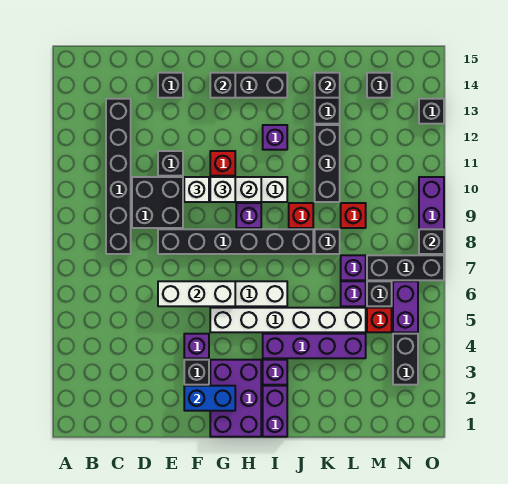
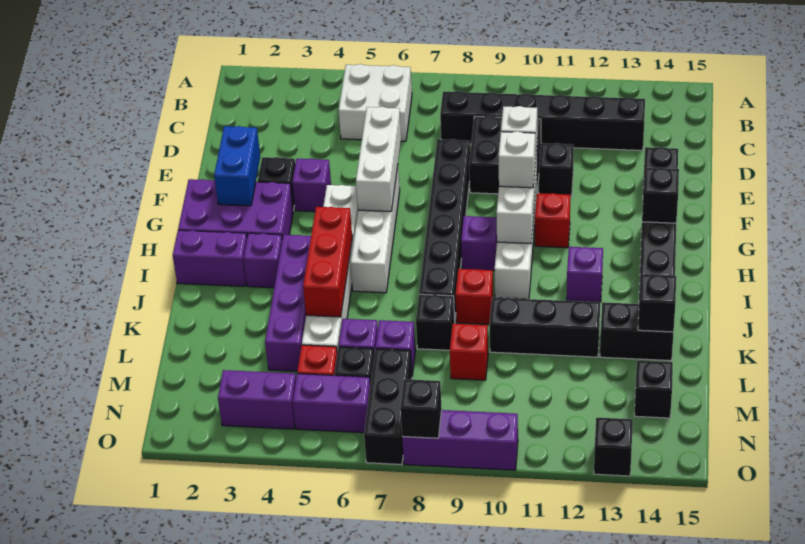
none -> white 2x2 brick [339,64,412,141]
none -> red 1x3 brick [303,207,352,317]
black 1x2 brick [393,334,418,385] -> purple 1x2 brick [218,370,296,429]

